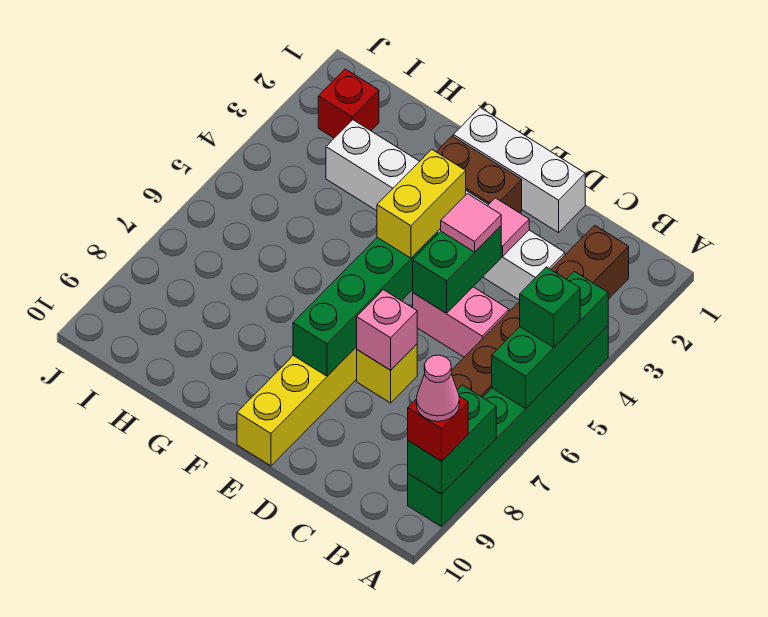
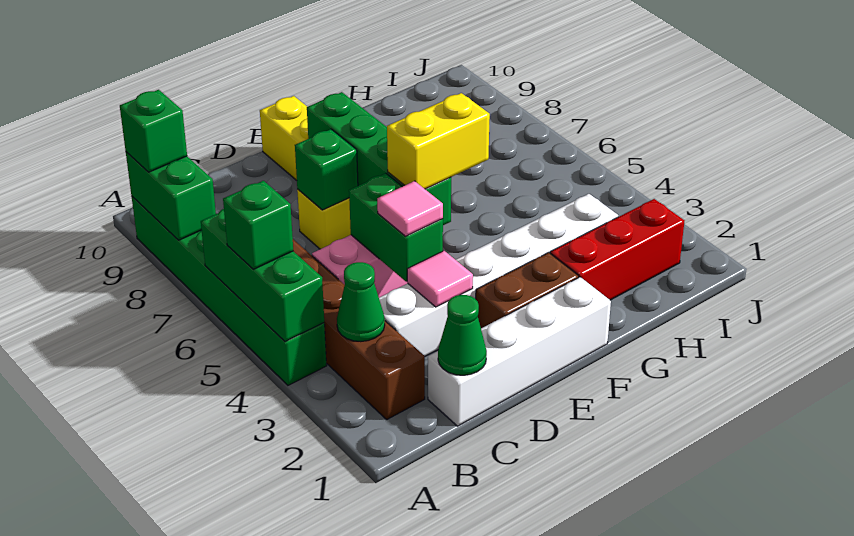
red 1x1 brick [408,396,468,461] -> green 1x1 brick [120,90,187,172]
pink 1x1 cone [416,355,460,421] -> none
none -> green 1x1 cone [337,262,385,342]
none -> green 1x1 cone [438,295,487,375]
white 1x3 brick [453,108,585,233] -> white 1x4 brick [428,277,611,426]
pink 1x1 brick [357,290,417,370] -> green 1x1 brick [295,129,358,210]
yellow 1x2 brick [377,149,466,258] -> yellow 1x2 brick turned to [387,93,490,189]
red 1x1 brick [318,69,379,138] -> red 1x3 brick [550,199,684,300]

